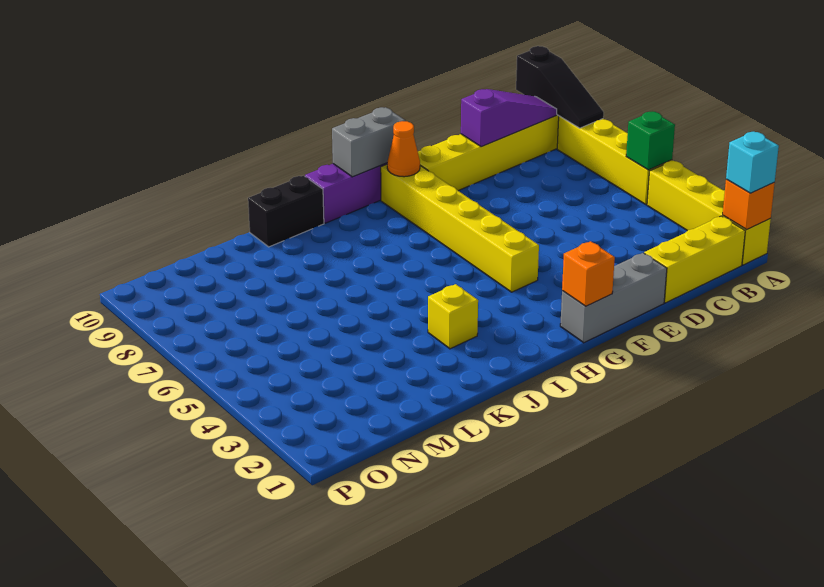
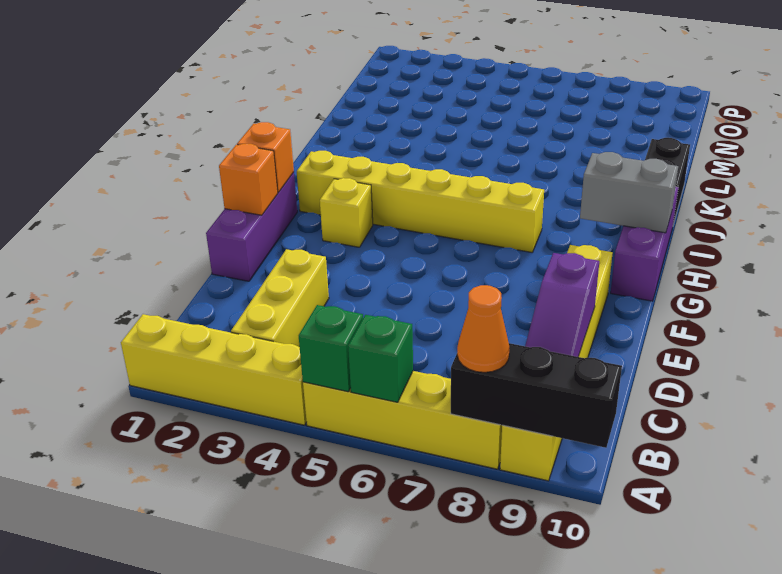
orange 1x1 brick [723,179,775,230] -> orange 1x1 brick moved to [219,144,278,215]
cyan 1x1 brick [726,132,779,193] -> none
none -> green 1x1 brick [348,315,413,402]
black 1x3 slope [516,46,604,128] -> black 1x3 brick [451,343,622,448]
yellow 1x3 brick [644,216,745,303] -> yellow 1x3 brick moved to [231,249,329,347]
grey 1x3 brick [560,253,667,343] -> purple 1x3 brick [206,172,297,281]
yellow 1x6 brick [381,164,539,292] -> yellow 1x6 brick moved to [297,151,544,252]
orange 1x1 cone [387,121,420,177] -> orange 1x1 cone moved to [457,285,510,372]
grey 1x2 brick [332,107,405,177] -> grey 1x2 brick turned to [580,152,678,233]
yellow 1x1 brick [428,284,478,349] -> yellow 1x1 brick moved to [320,178,373,247]

